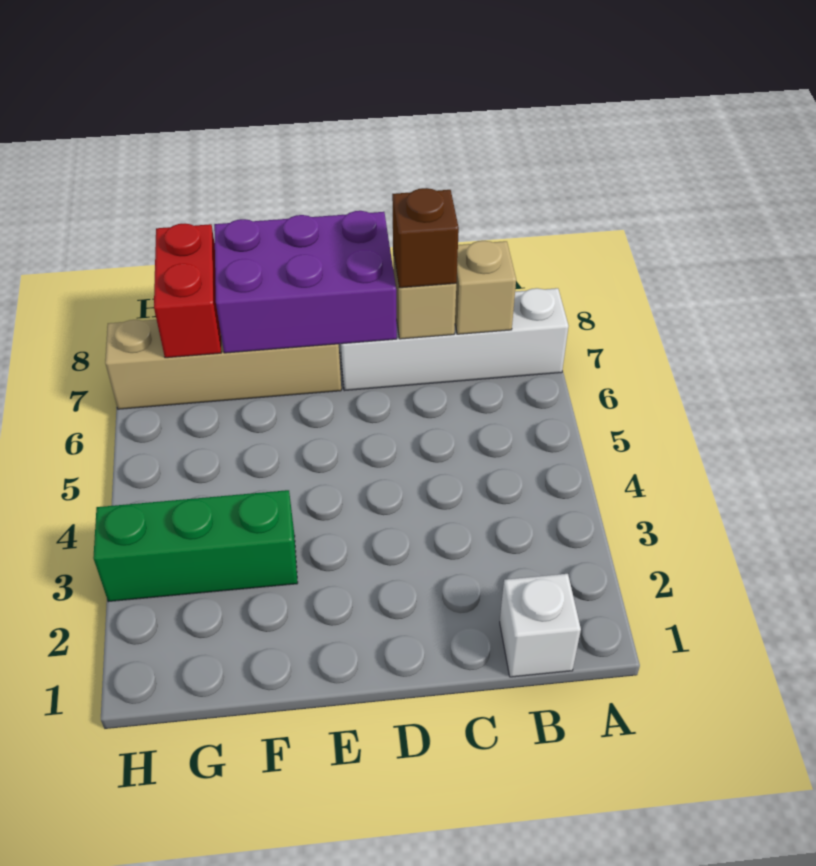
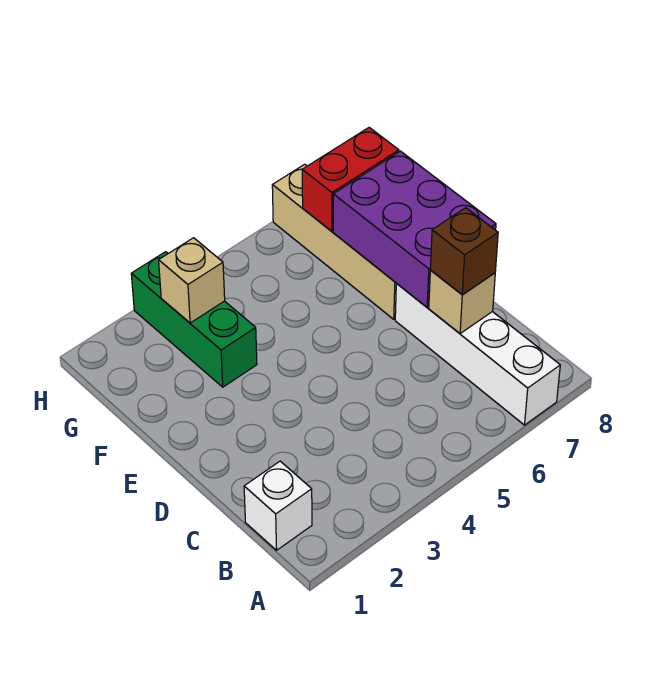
tan 1x1 brick [455,241,516,334] -> tan 1x1 brick moved to [159,238,225,323]

